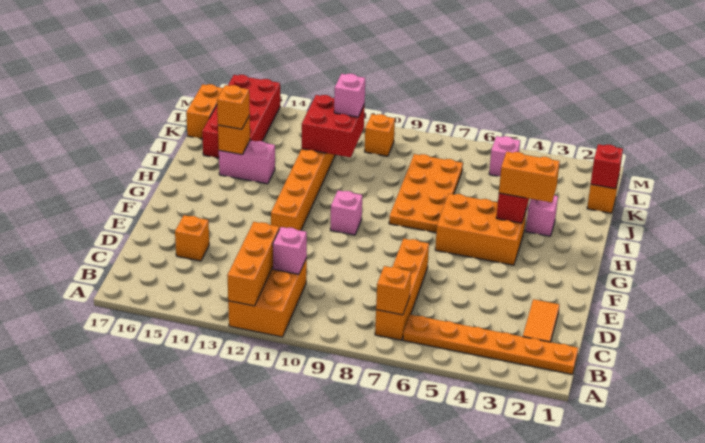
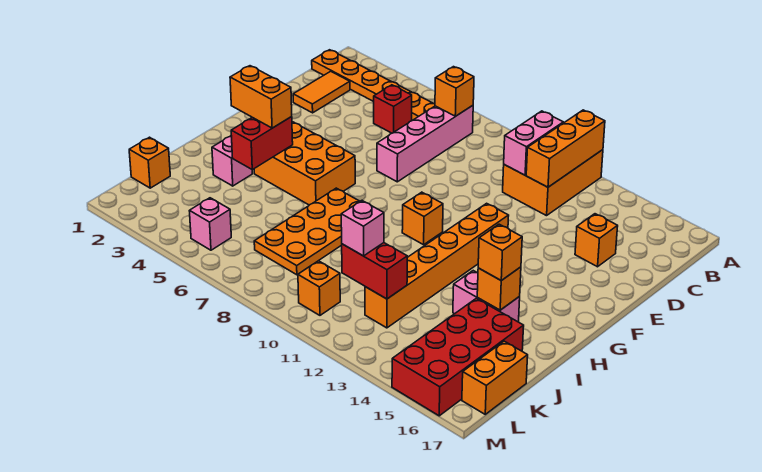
orange 1x4 brick [375,239,429,340] -> pink 1x4 brick [377,106,473,182]
pink 1x1 brick [273,227,307,274] -> pink 1x2 brick [504,111,563,175]
pink 1x1 brick [330,190,362,235] -> orange 1x1 brick [402,192,443,245]
red 2x2 brick [302,95,365,157] -> red 1x2 brick [342,243,407,299]
red 1x1 brick [591,144,623,189] -> red 1x1 brick moved to [374,85,412,133]

